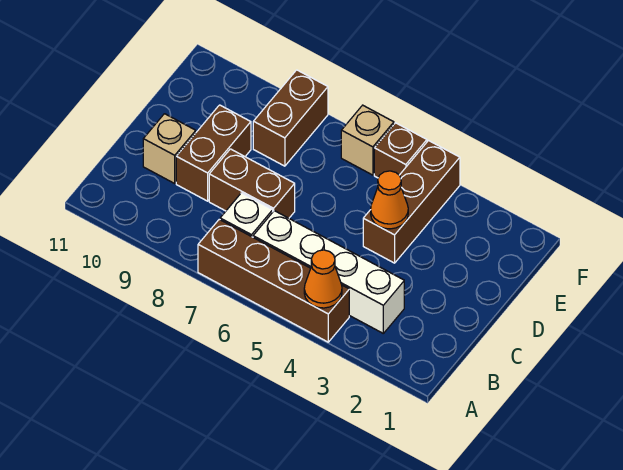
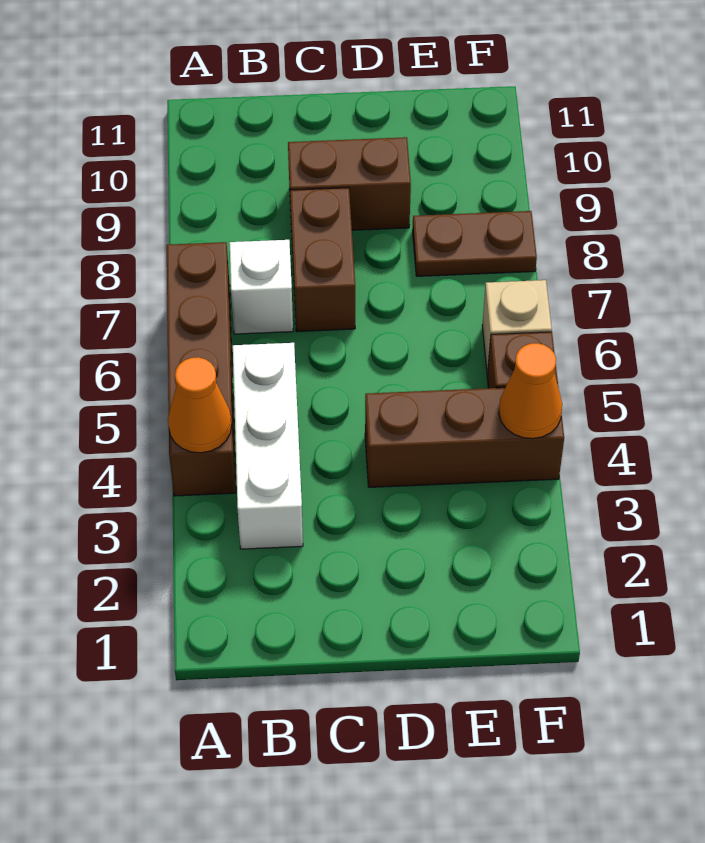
white 1x4 brick [253,211,404,333] -> white 1x3 brick [233,343,303,549]
tan 1x1 brick [143,114,196,183] -> none
orange 1x1 cone [371,171,408,229] -> orange 1x1 cone moved to [499,343,562,439]
brown 1x2 brick [253,70,328,166] -> brown 1x2 plate [413,211,537,276]

